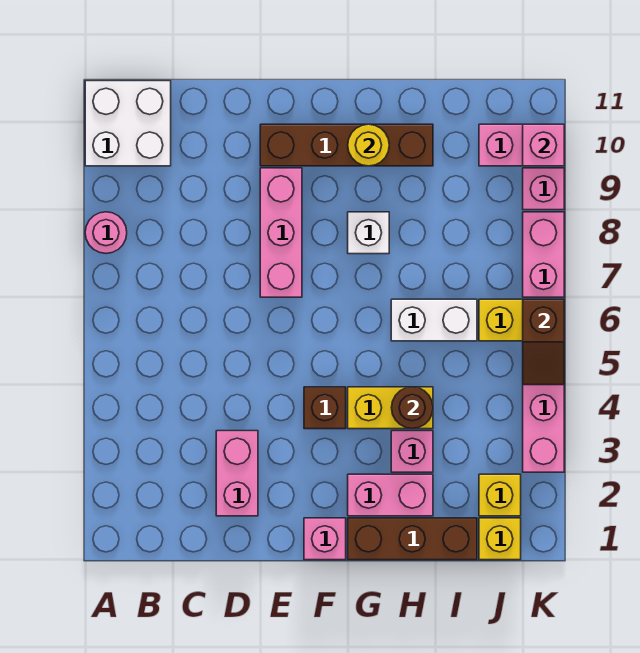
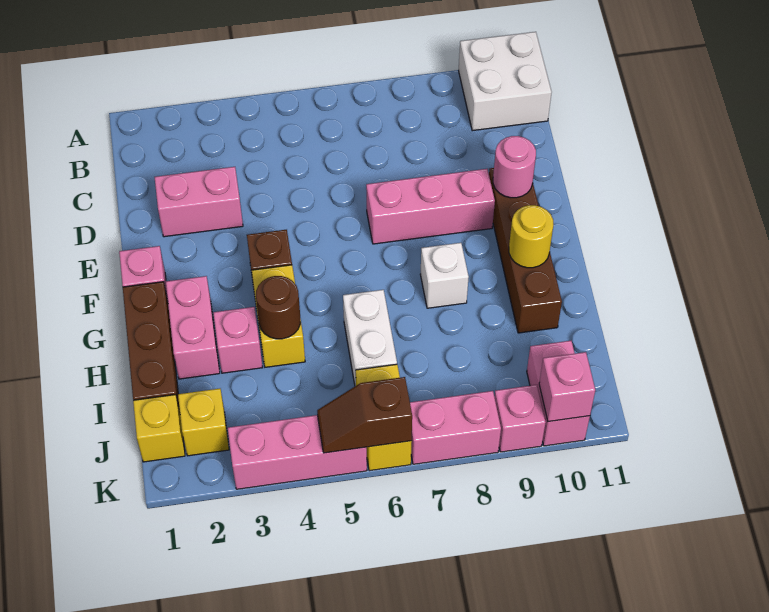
pink 1x1 round brick [85,212,127,253] -> pink 1x1 round brick moved to [493,136,536,198]

